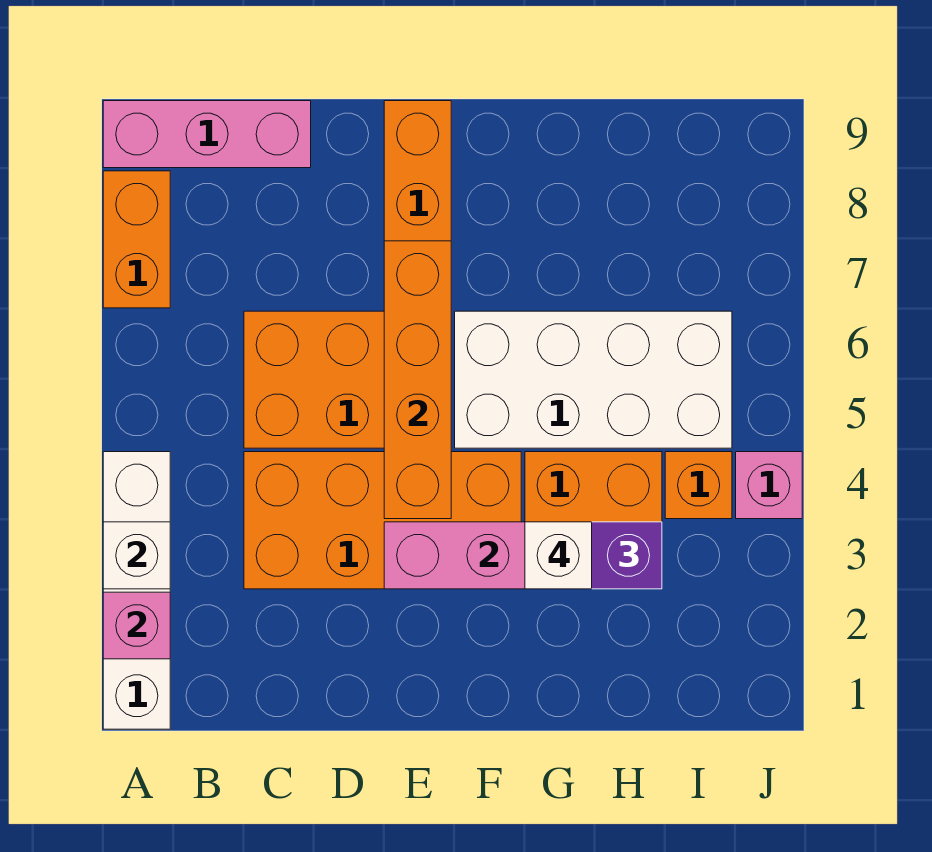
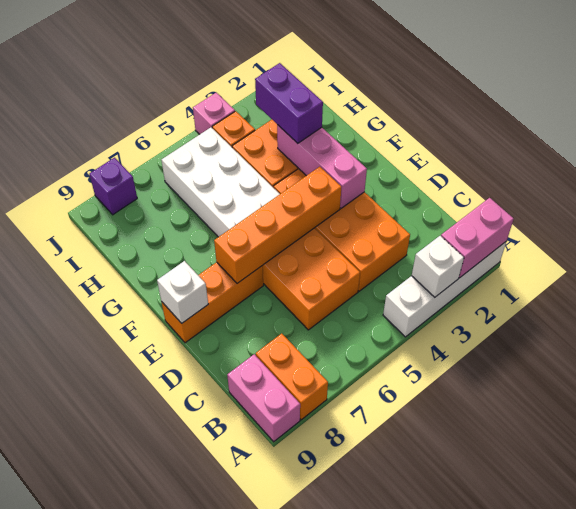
pink 1x1 brick [103,592,170,659] -> pink 1x2 brick [441,198,514,278]
orange 1x2 brick [103,171,170,308] -> orange 1x2 brick turned to [256,334,328,420]
pink 1x3 brick [103,101,311,168] -> pink 1x2 brick [227,354,300,442]
white 1x1 brick [525,522,592,589] -> white 1x1 brick moved to [157,261,208,323]
none -> purple 1x1 brick [89,158,137,215]

